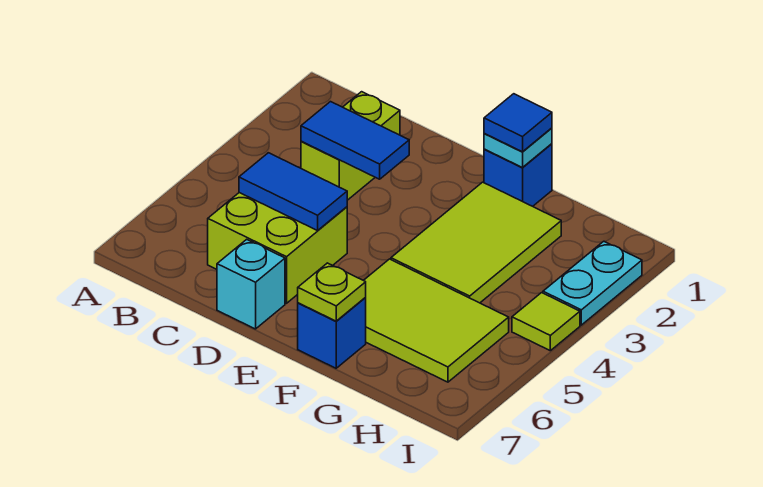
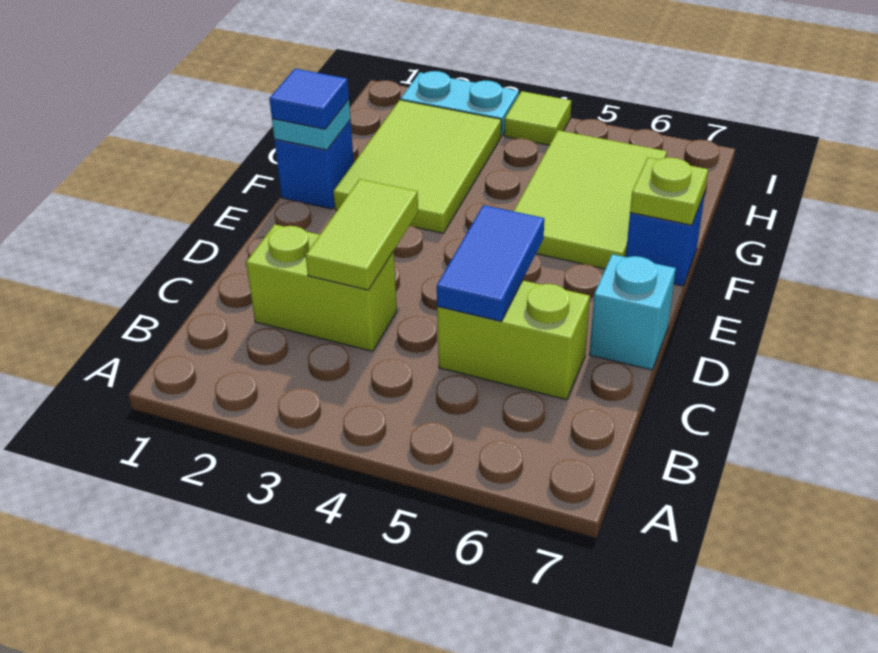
blue 1x2 tile [301,102,409,179] -> lime 1x2 tile [306,179,418,290]
lime 2x2 brick [208,193,347,303] -> lime 1x2 brick [437,280,590,400]
lime 2x3 tile [391,182,561,303] -> lime 2x3 tile turned to [333,100,501,233]

